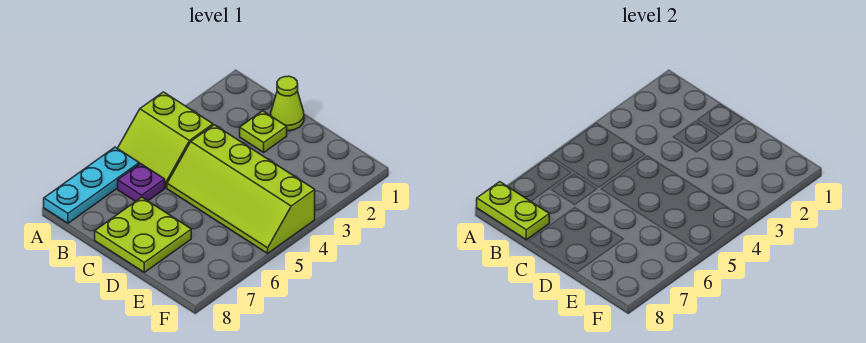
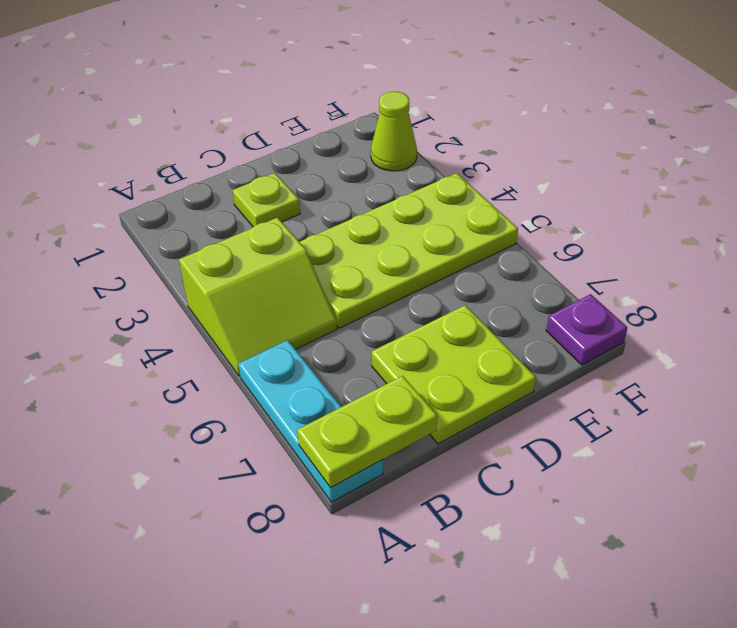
purple 1x1 plate [118,164,165,201] -> purple 1x1 plate moved to [546,294,627,365]
lime 1x1 cone [271,76,304,131] -> lime 1x1 cone moved to [371,91,417,171]
lime 2x4 slope [167,125,315,253] -> lime 2x4 plate [300,173,518,328]

